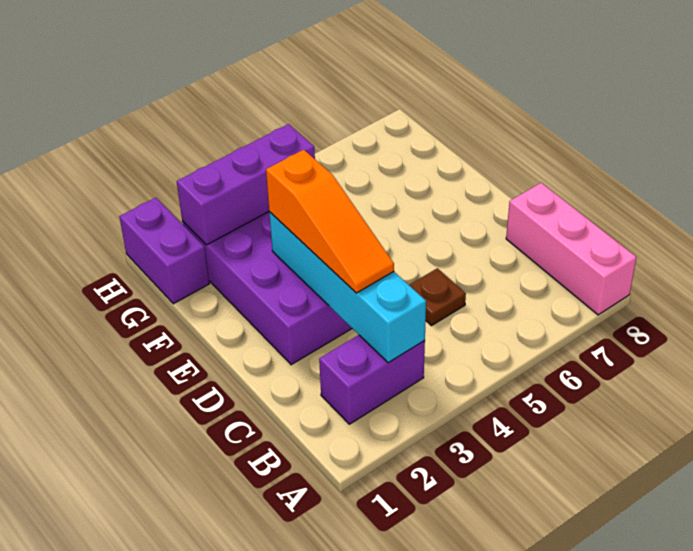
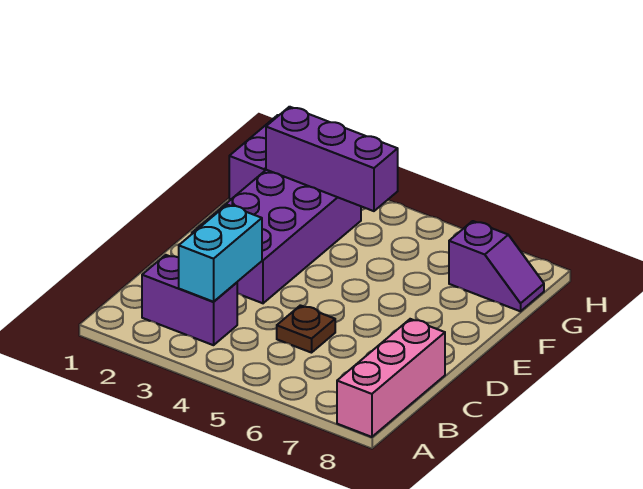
cyan 1x4 brick [269,212,426,363] -> cyan 1x2 brick [179,205,262,302]
orange 1x3 slope [266,150,394,293] -> none
none -> purple 1x2 slope [449,221,544,311]

